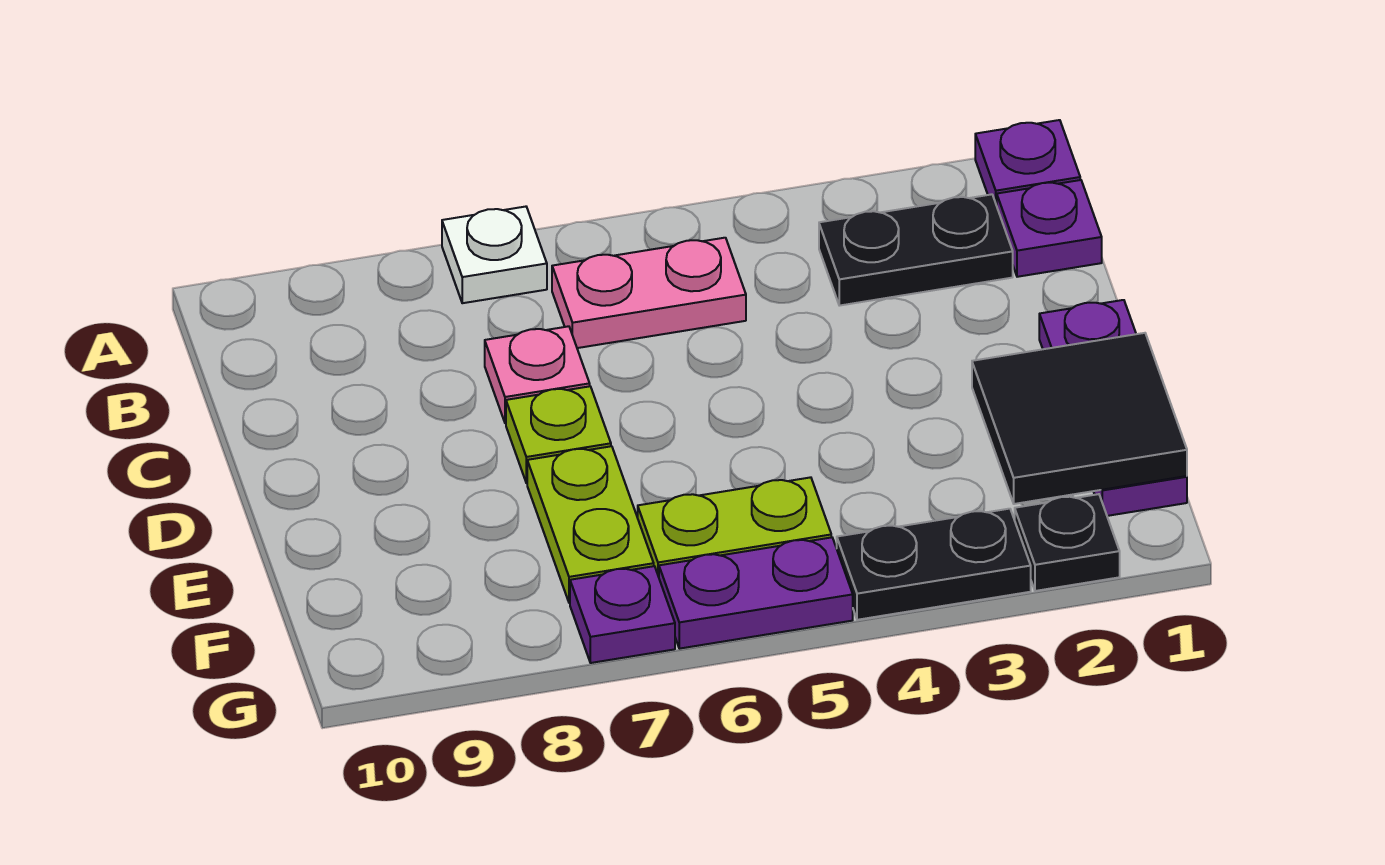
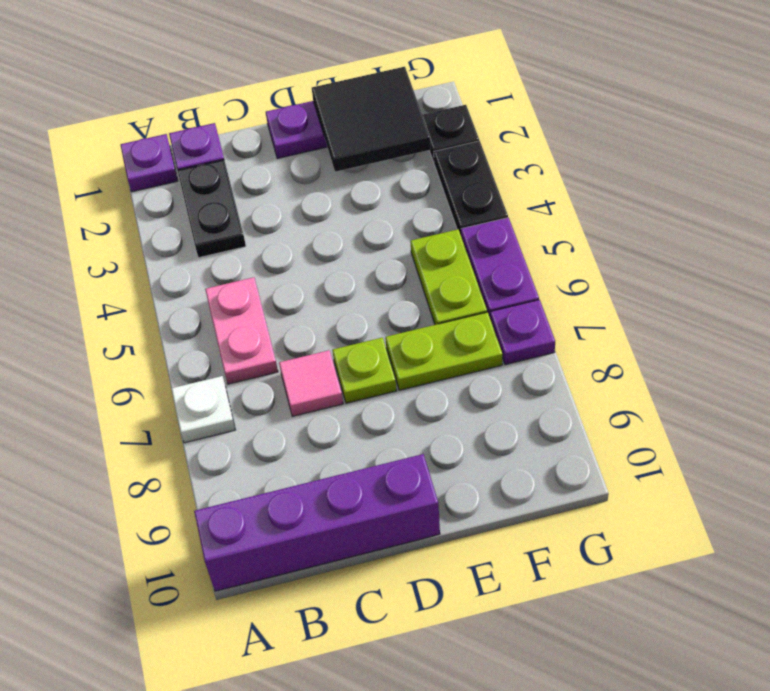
none -> purple 1x4 brick [194,454,440,591]
pink 1x1 plate [485,326,590,423] -> pink 1x1 tile [279,350,343,416]

